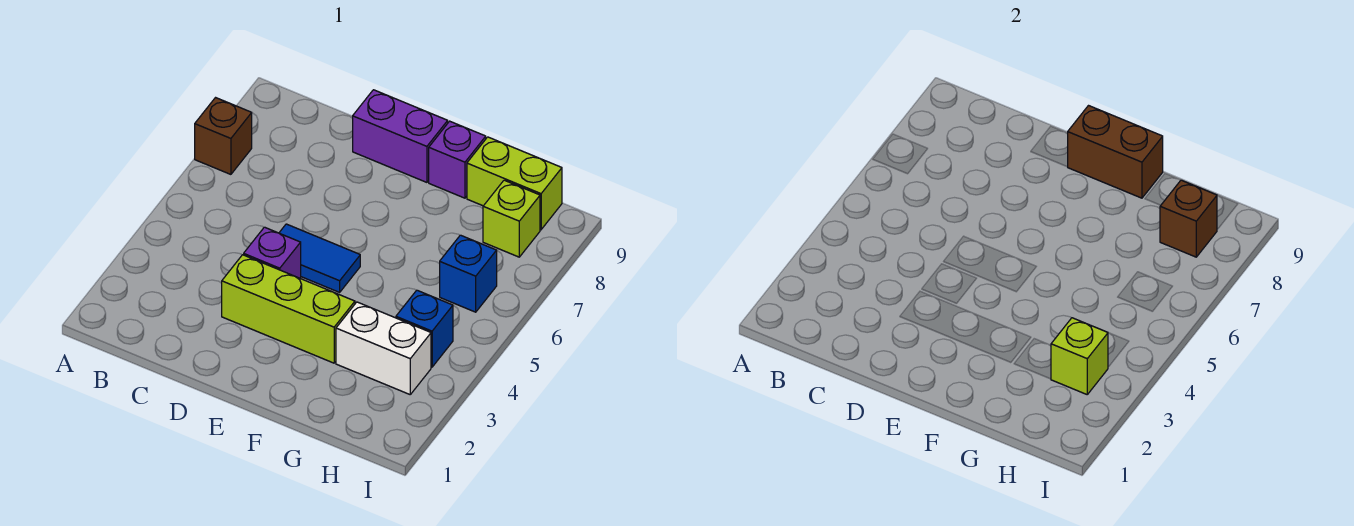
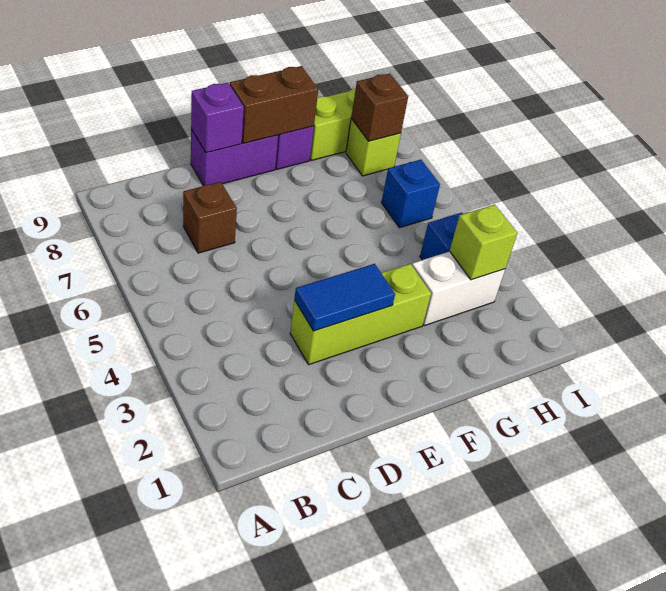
brown 1x1 brick [195,98,252,174] -> brown 1x1 brick moved to [183,182,237,253]
purple 1x1 brick [244,227,301,278] -> purple 1x1 brick moved to [191,83,244,153]
blue 1x2 tile [279,224,360,292] -> blue 1x2 tile moved to [294,264,395,331]

